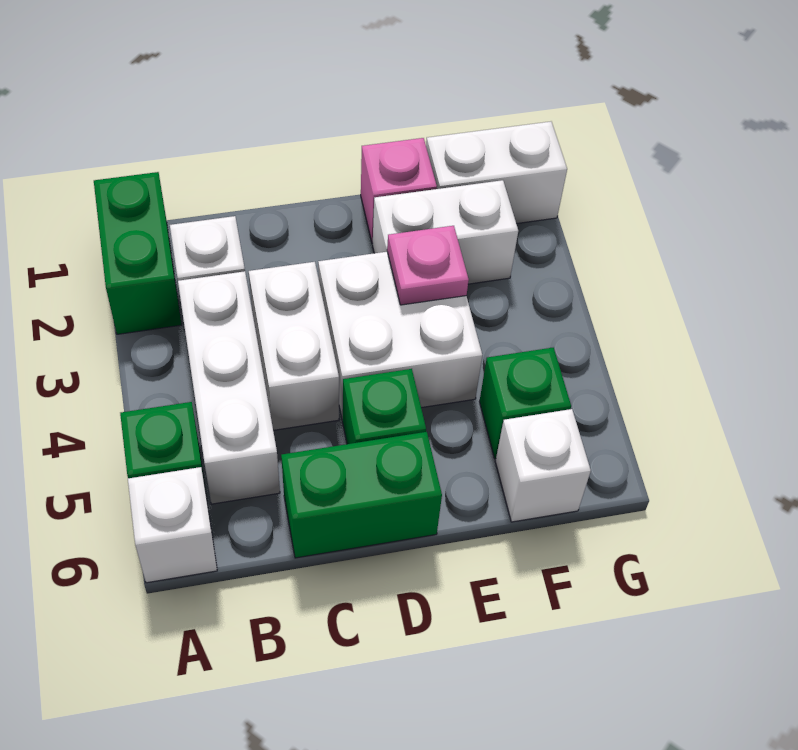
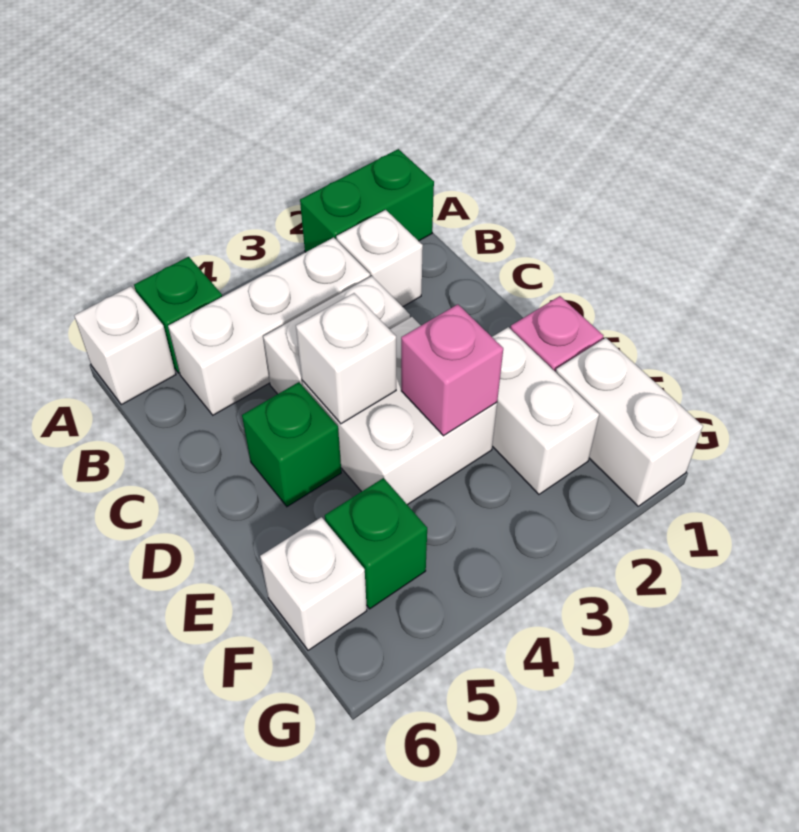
green 1x2 brick [281,432,442,558] -> none
none -> white 1x1 brick [296,293,396,424]
pink 1x1 plate [387,226,469,305] -> pink 1x1 brick [401,304,503,436]

